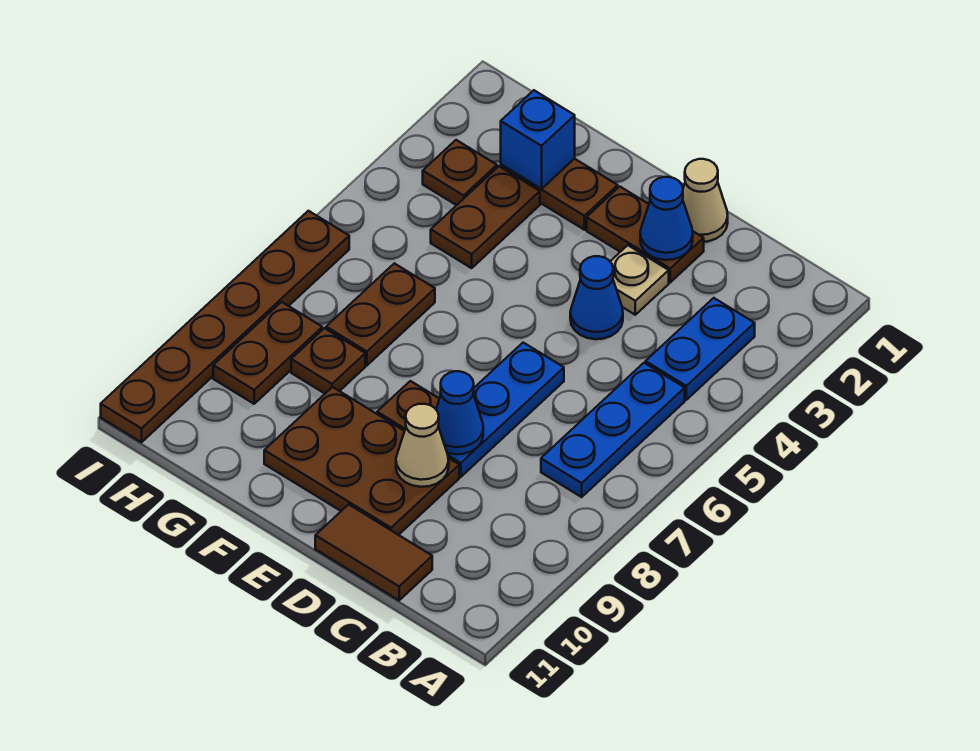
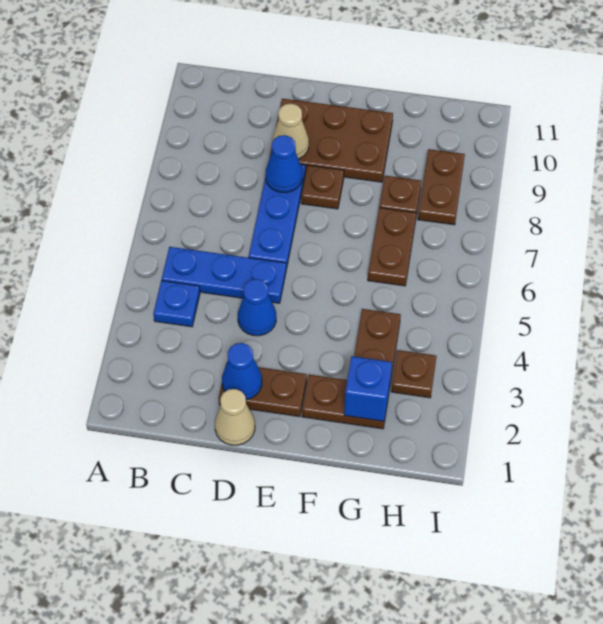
blue 1x2 plate [646,298,755,400] -> blue 1x1 plate [153,281,200,327]
blue 1x3 plate [541,363,685,497] -> blue 1x3 plate turned to [162,247,286,303]
brown 1x2 tile [315,504,432,600] -> none
tan 1x1 plate [610,245,669,315] -> none
brown 1x6 plate [101,211,349,442] -> none

